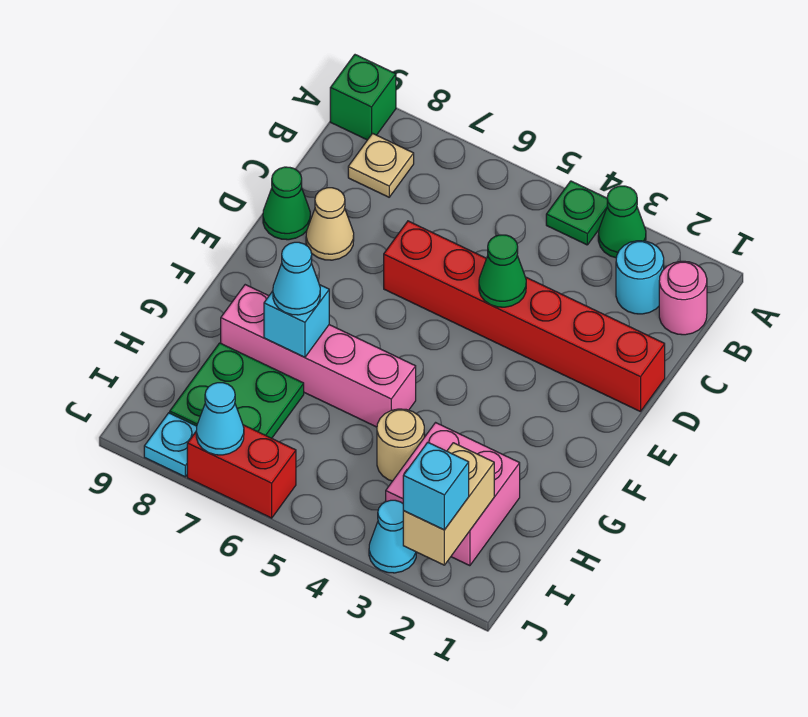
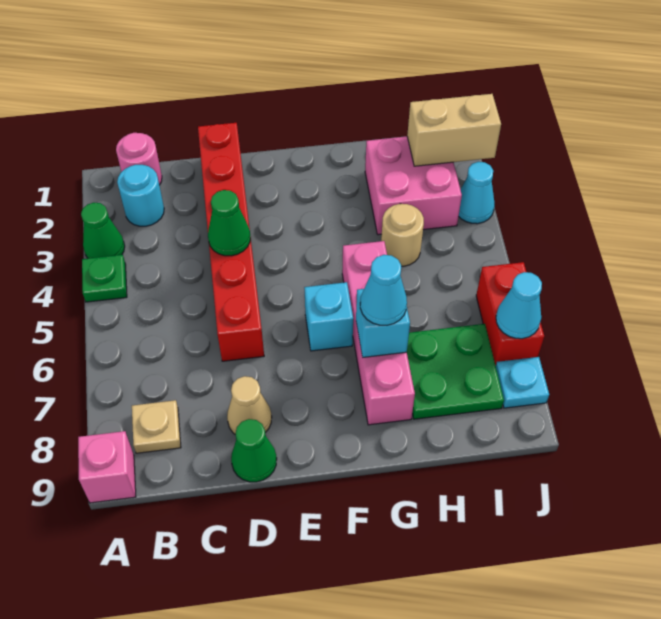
green 1x1 brick [330,55,396,140] -> pink 1x1 brick [78,431,136,503]
cyan 1x1 brick [403,442,469,530] -> cyan 1x1 brick moved to [304,282,353,351]

